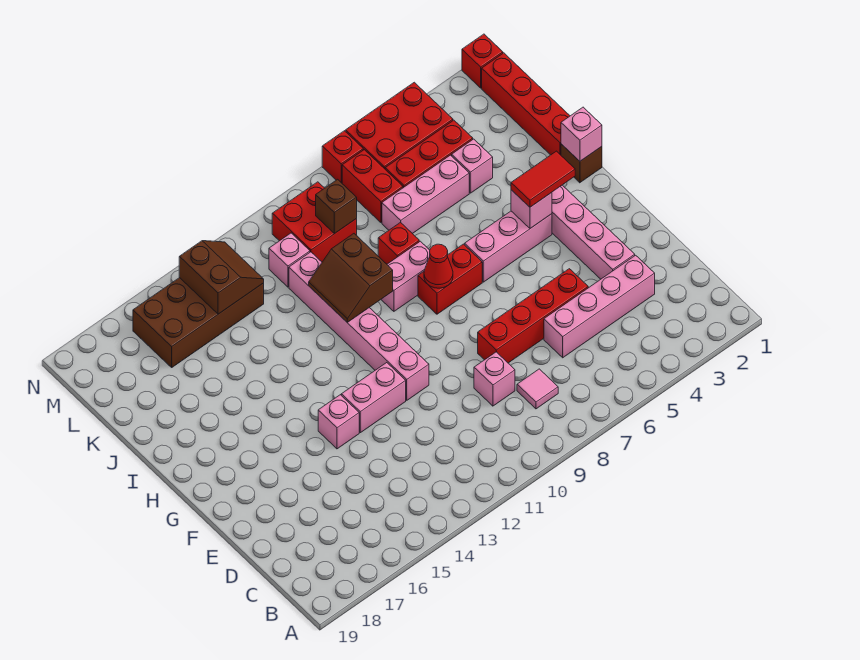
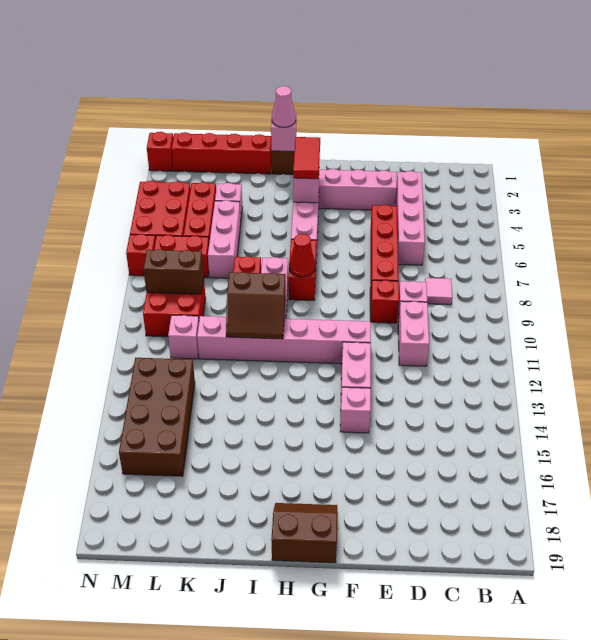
none -> pink 1x2 brick [398,301,429,366]
none -> red 1x1 brick [370,280,399,323]
none -> pink 1x1 cone [272,86,296,127]
brown 1x1 brick [316,179,357,234] -> brown 1x2 brick [143,249,204,294]
brown 2x2 slope [179,241,264,314] -> brown 2x2 slope moved to [271,503,338,563]

